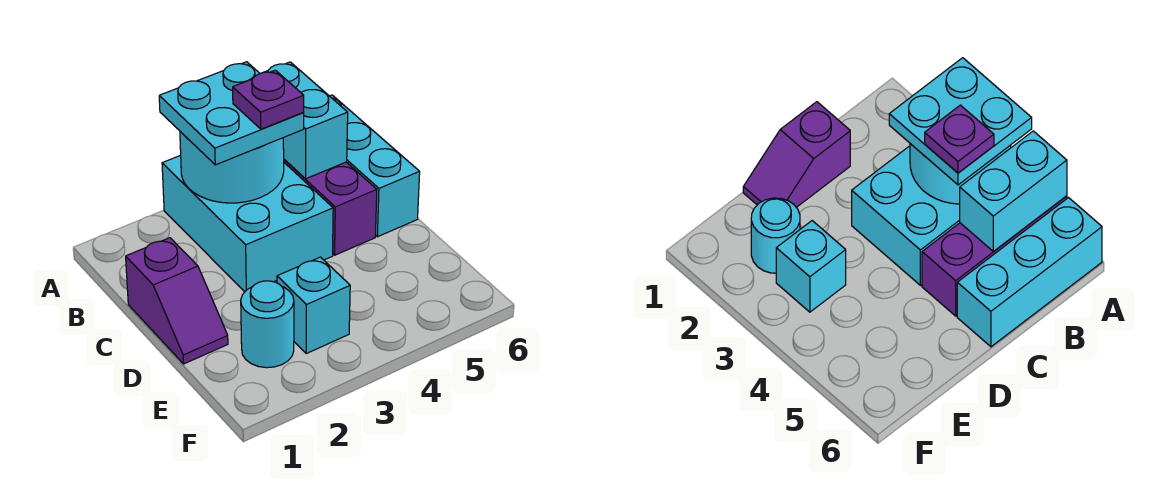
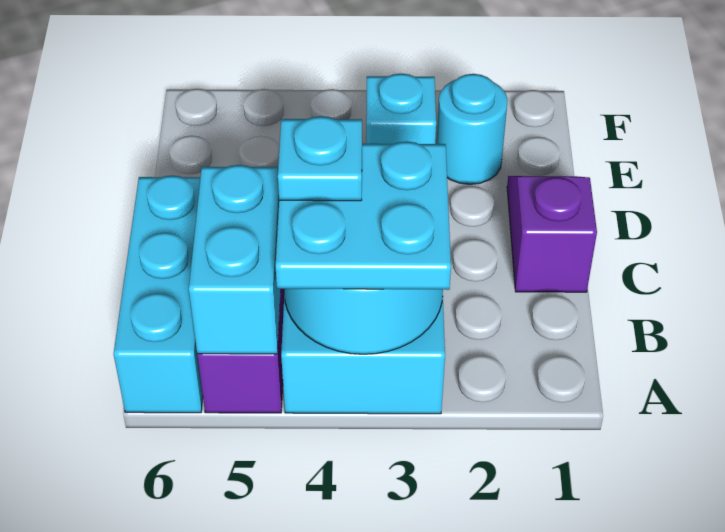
purple 1x1 plate [233,70,304,129] -> cyan 1x1 plate [278,116,362,201]

